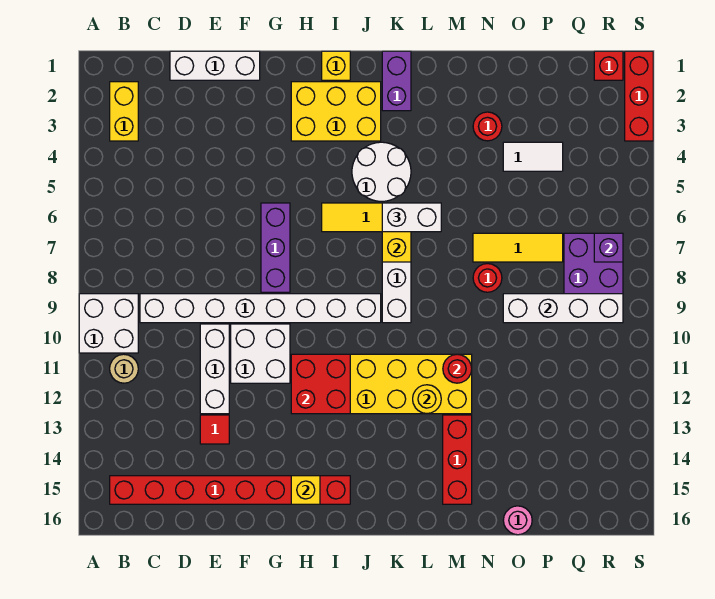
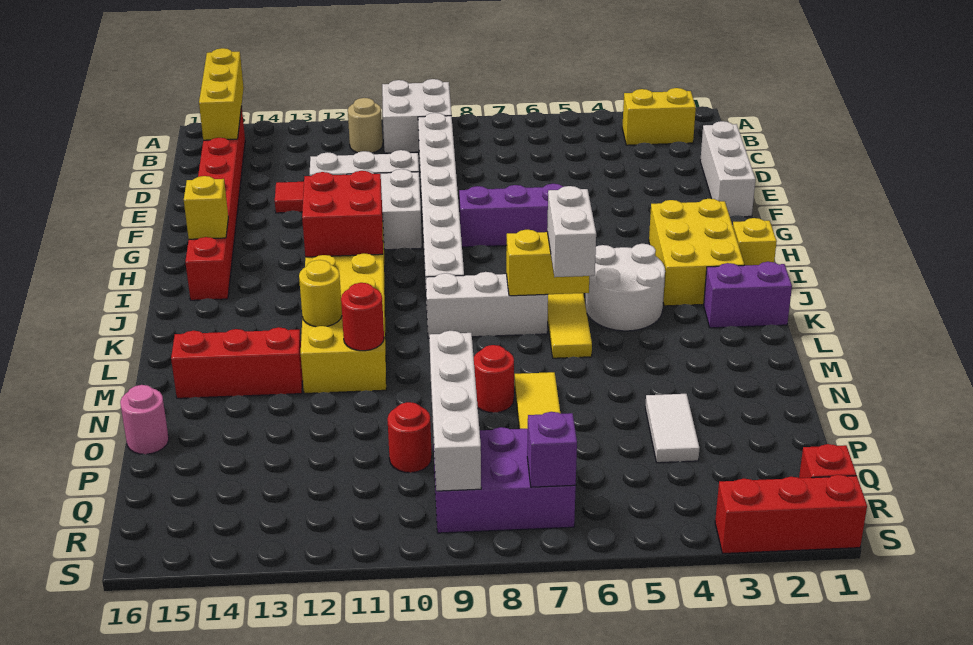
none -> yellow 1x3 brick [199,48,244,140]
red 1x1 round brick [473,112,502,141] -> red 1x1 round brick moved to [388,402,432,473]

